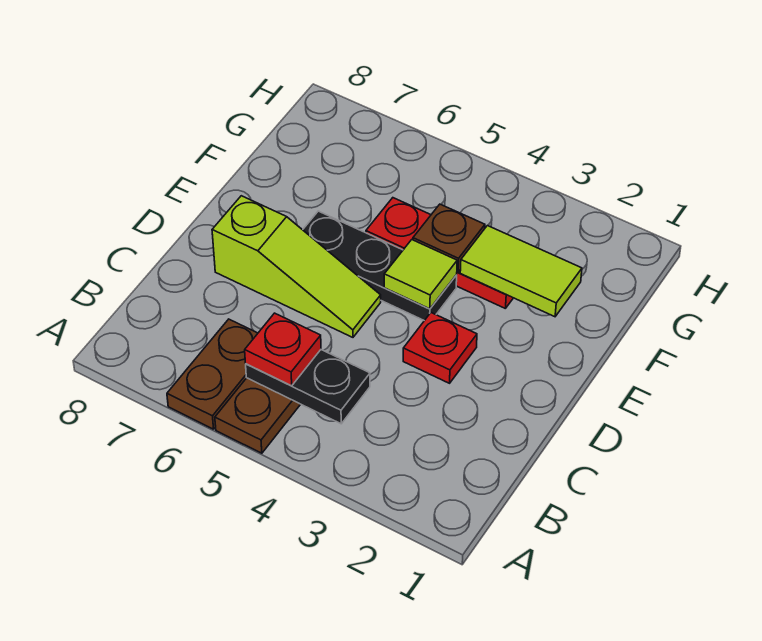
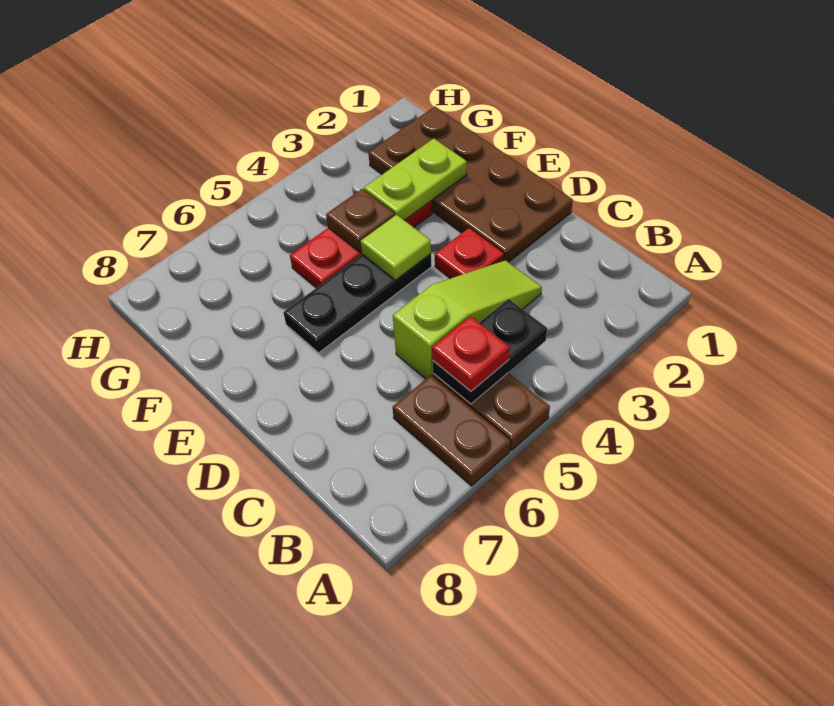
none -> brown 2x4 plate [368,107,573,262]
lime 1x3 slope [212,196,381,337] -> lime 1x3 slope moved to [393,260,542,379]
lime 1x2 tile [460,225,582,317] -> lime 1x2 plate [364,138,467,220]

